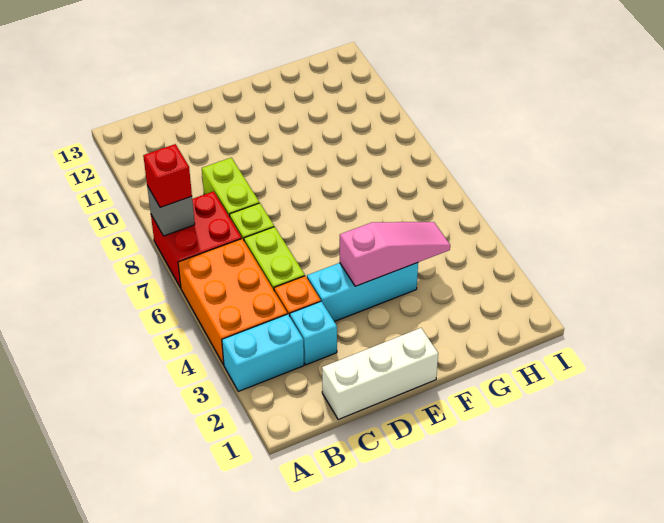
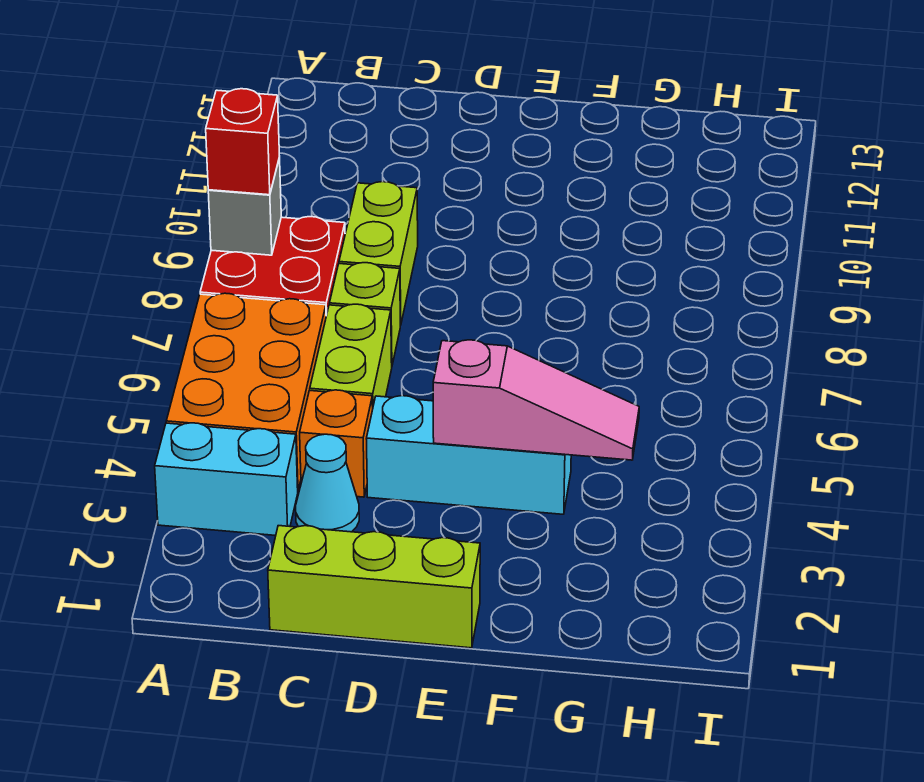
white 1x3 brick [322,328,438,420] -> lime 1x3 brick [268,526,480,648]
cyan 1x1 brick [290,302,337,365] -> cyan 1x1 cone [296,434,359,532]

